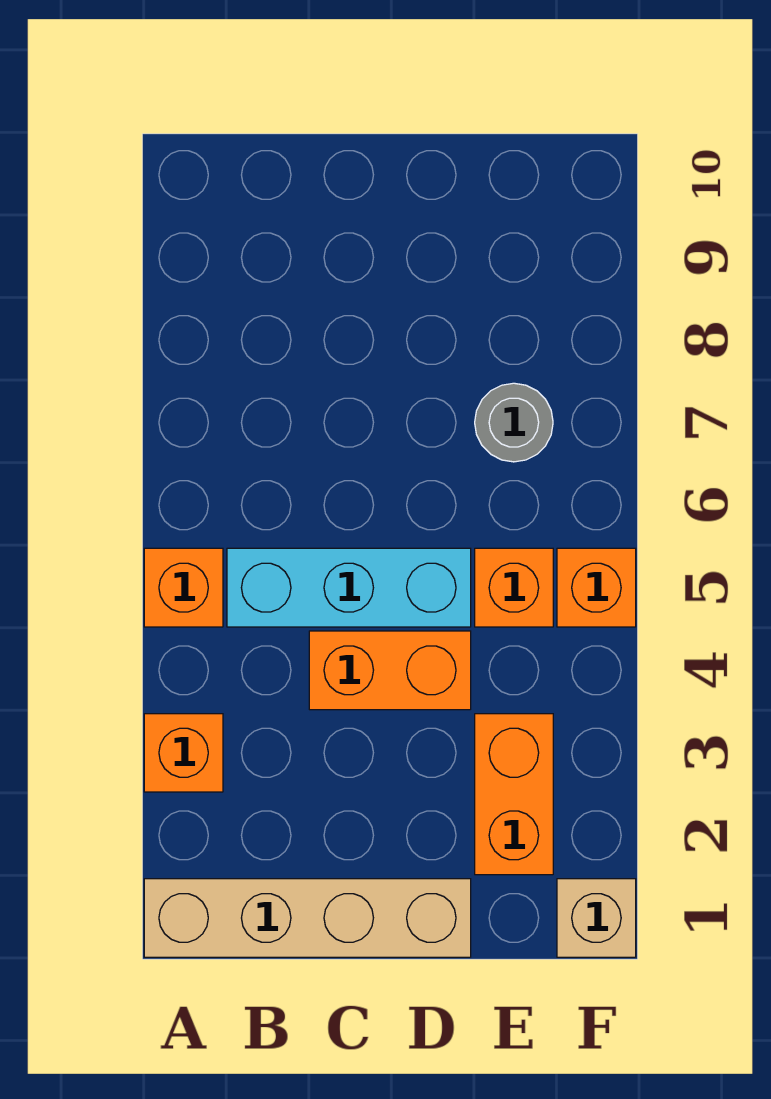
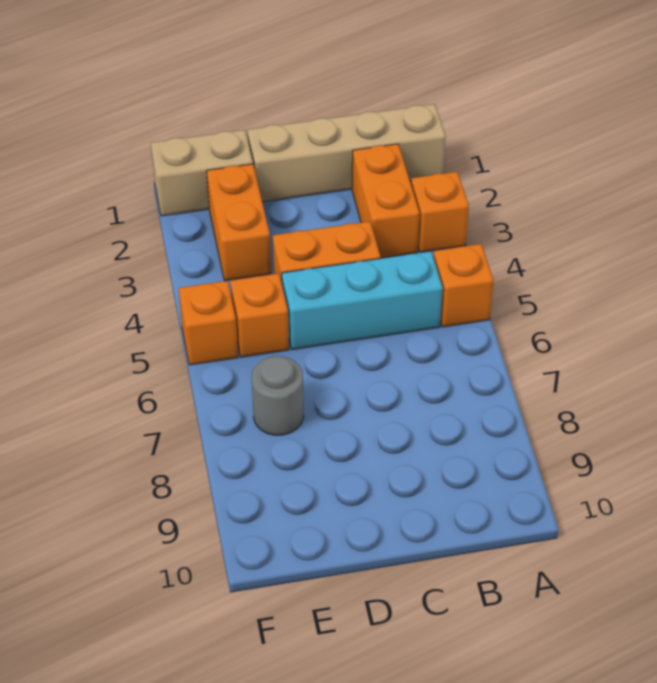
none -> orange 1x2 brick [352,144,420,258]
tan 1x1 brick [557,879,636,957] -> tan 1x2 brick [151,130,253,216]

